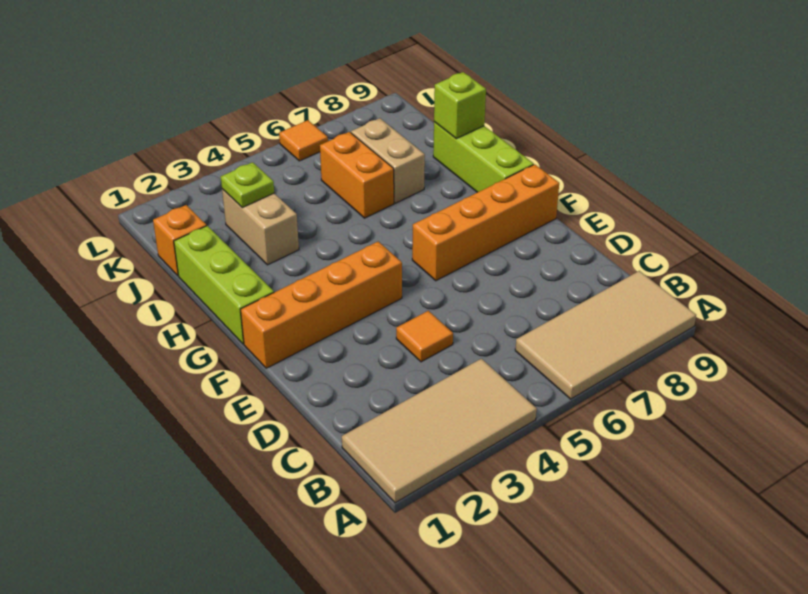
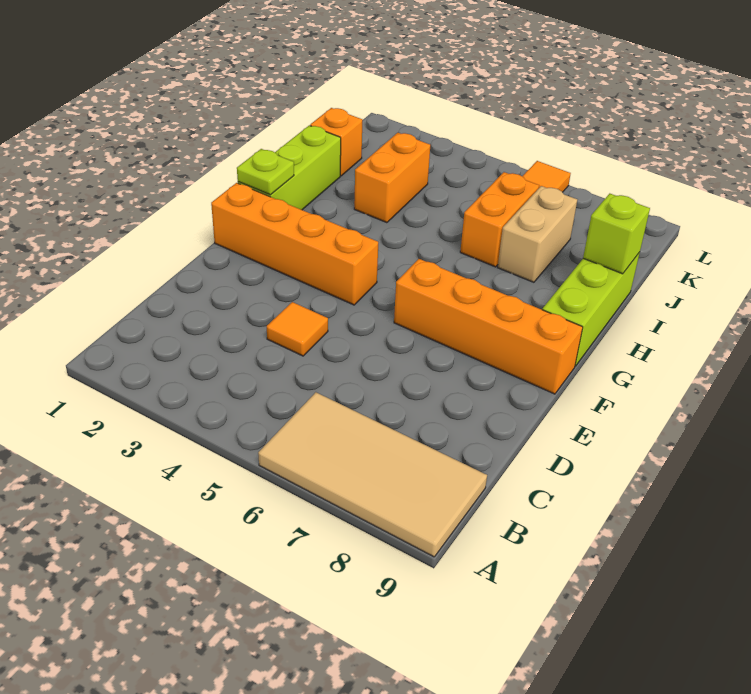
tan 2x4 tile [342,359,537,503] -> none
tan 1x2 brick [222,189,299,265] -> orange 1x2 brick [354,133,430,223]
lime 1x1 plate [221,162,274,207] -> lime 1x1 plate moved to [237,149,294,195]

